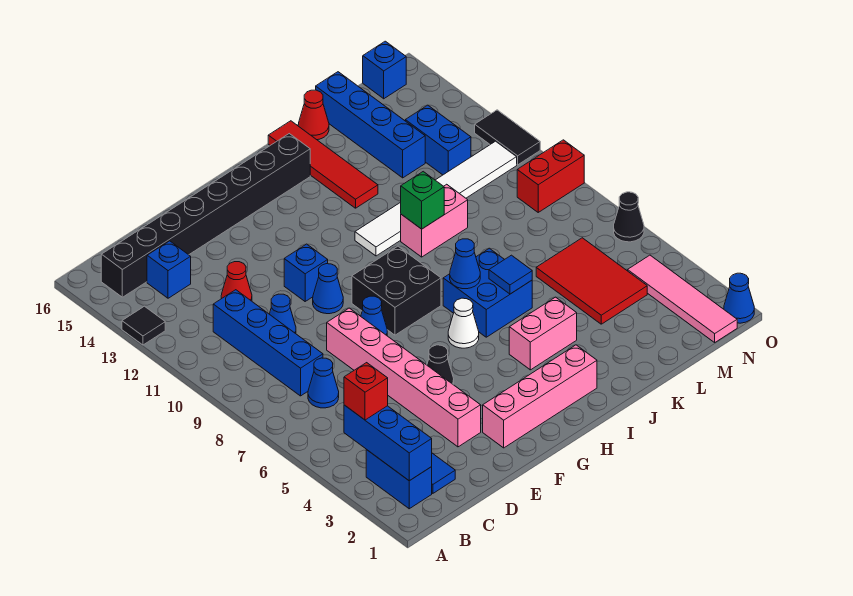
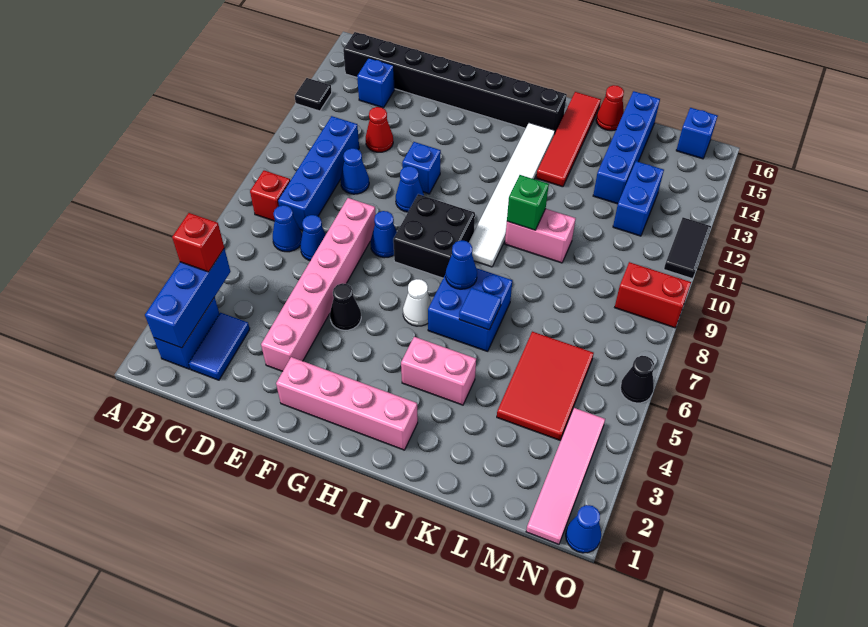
none -> red 1x1 brick [250,170,290,221]
none -> blue 1x1 cone [300,215,326,261]
white 1x6 tile [355,141,517,256] -> white 1x6 tile turned to [469,123,555,267]

